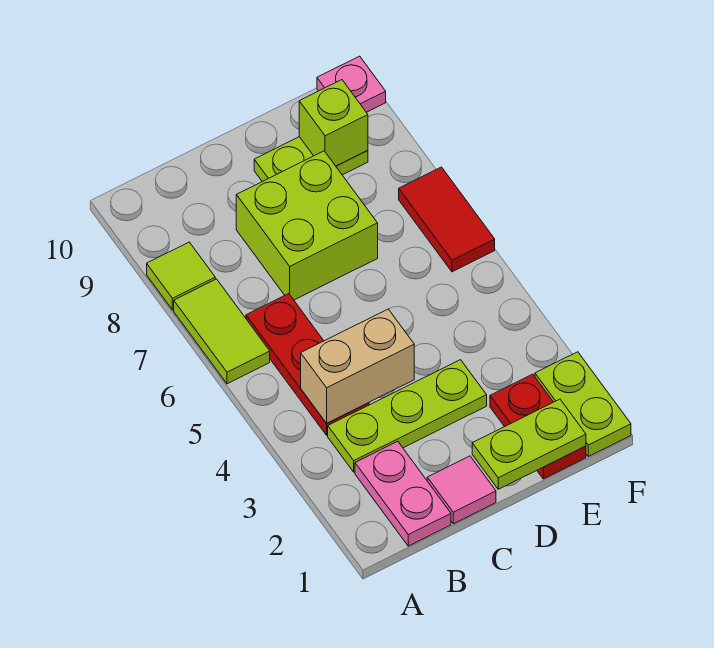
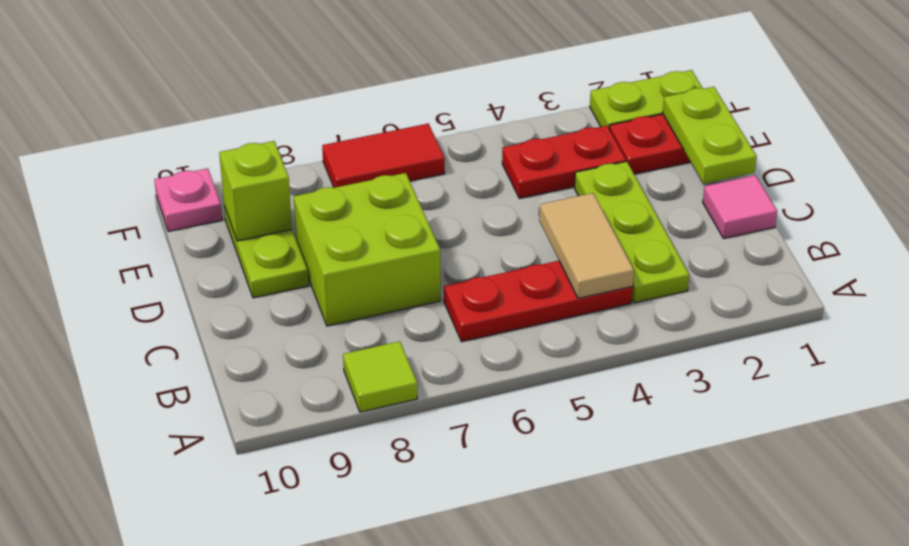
lime 1x2 tile [174,279,270,384] -> none
pink 1x2 plate [355,441,451,546] -> none
tan 1x2 brick [301,309,414,423] -> tan 1x2 tile [539,193,634,299]
none -> red 1x2 plate [502,126,626,199]

